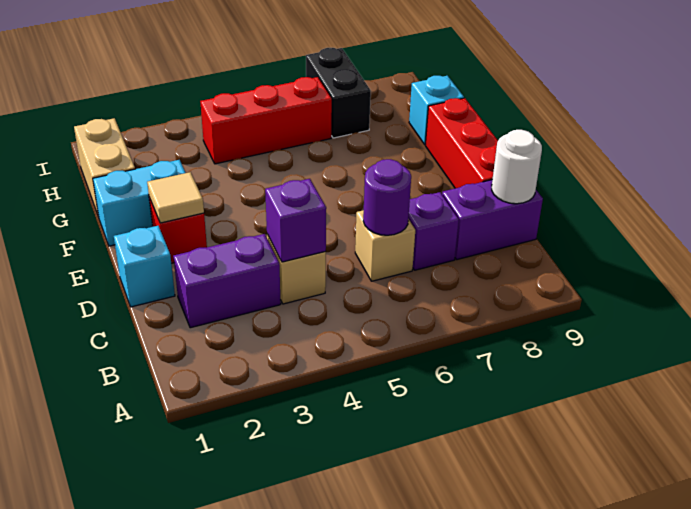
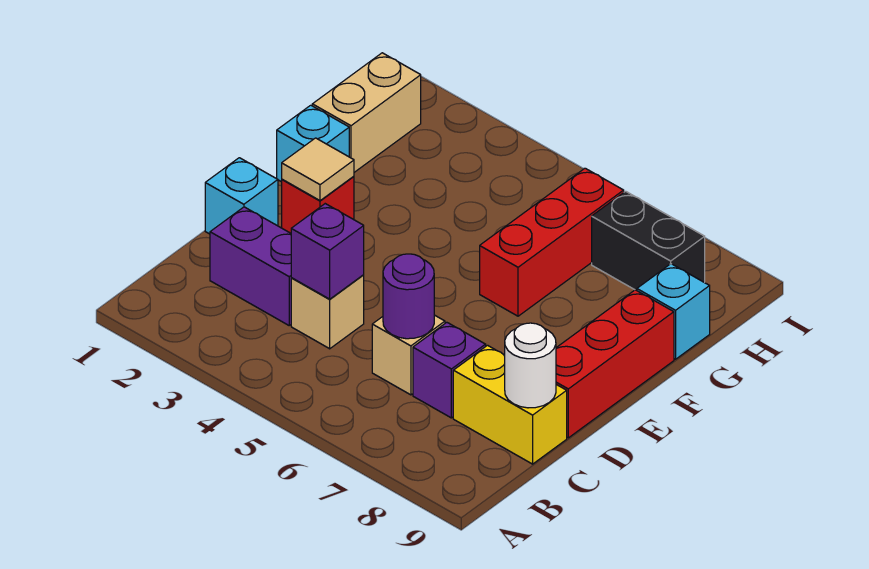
purple 1x2 brick [442,180,543,260] -> yellow 1x2 brick [453,345,567,464]
cyan 1x2 brick [93,160,186,246] -> cyan 1x1 brick [277,105,349,182]
red 1x3 brick [200,77,332,164] -> red 1x3 brick turned to [480,168,624,316]
black 1x2 brick [306,48,371,138] -> black 1x2 brick turned to [592,191,705,290]

